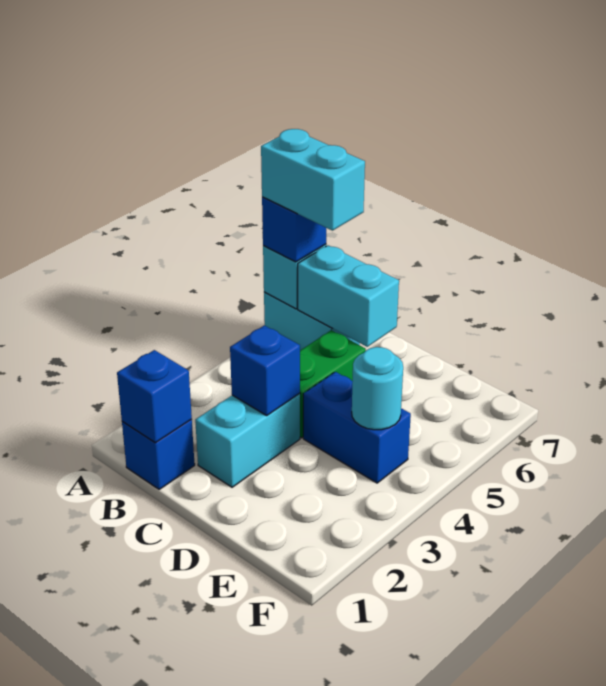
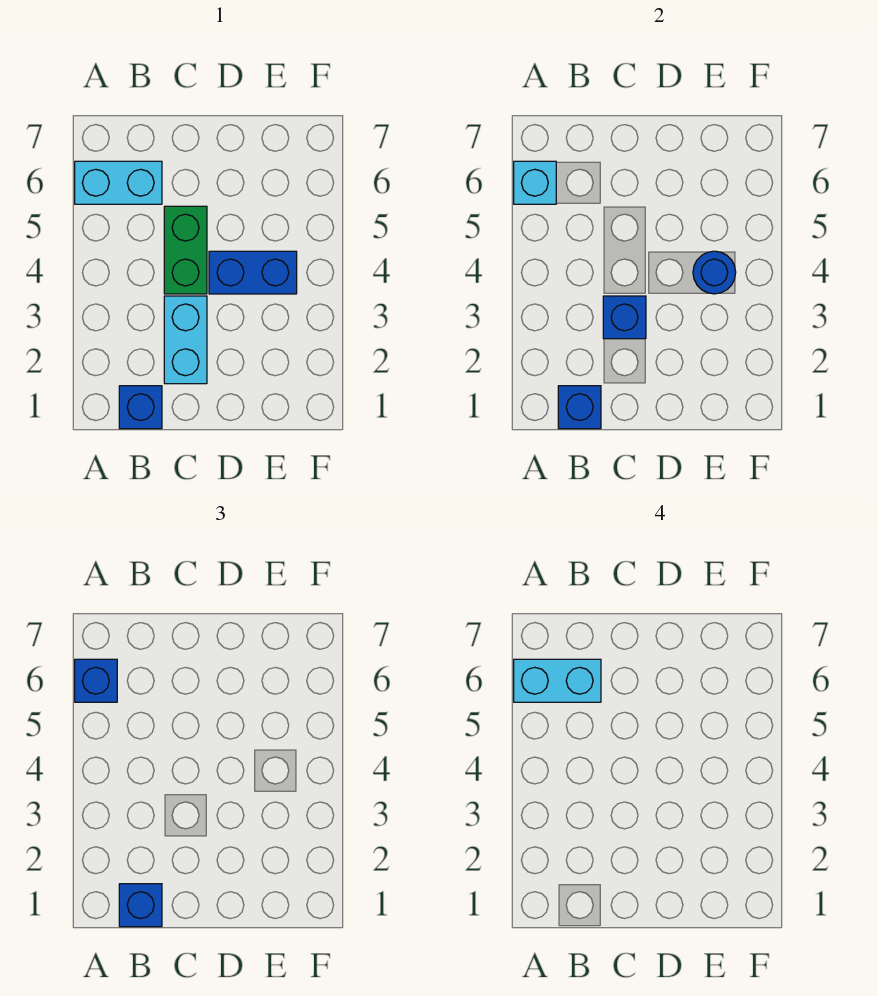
none -> blue 1x1 brick [119,884,162,927]
cyan 1x2 brick [298,245,399,347] -> none
cyan 1x1 round brick [352,347,403,430] -> blue 1x1 round brick [693,251,736,294]

